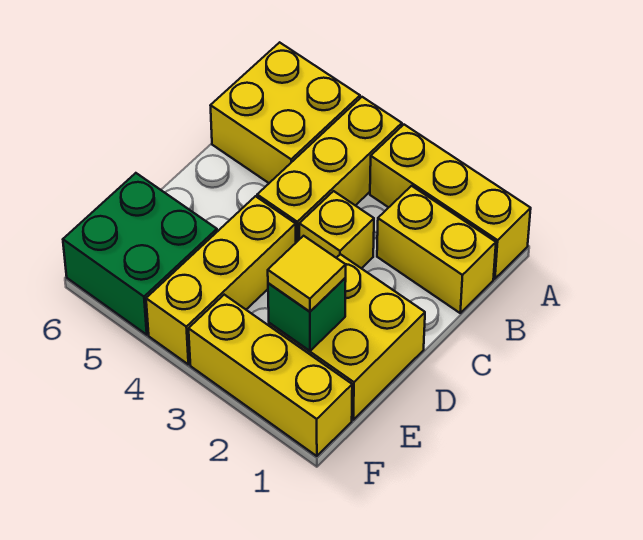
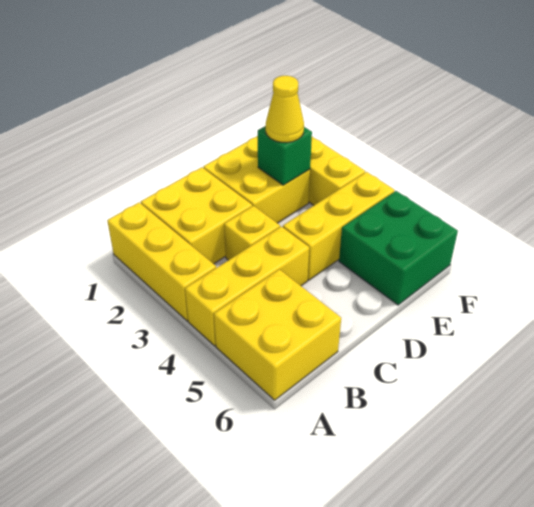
yellow 1x2 brick [377,186,496,313] -> yellow 2x2 brick [141,167,252,264]
yellow 1x1 tile [268,236,346,312] -> yellow 1x1 cone [266,76,304,143]

